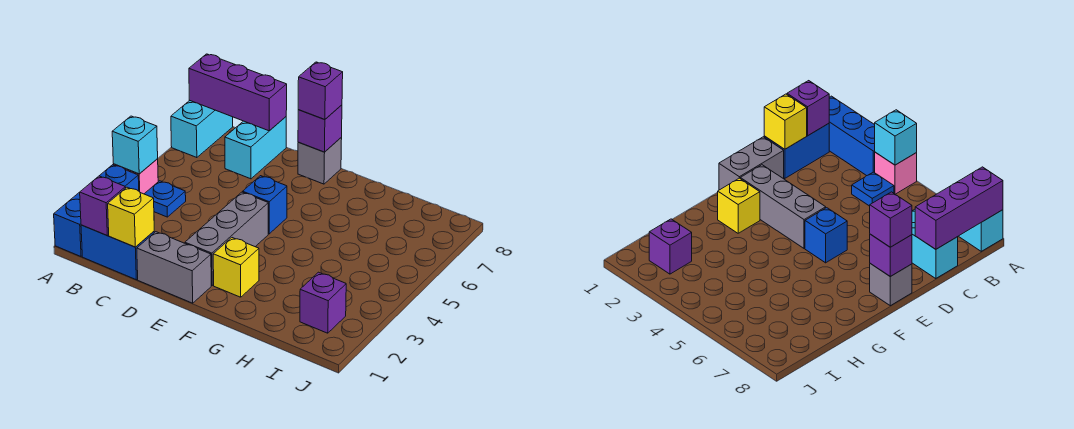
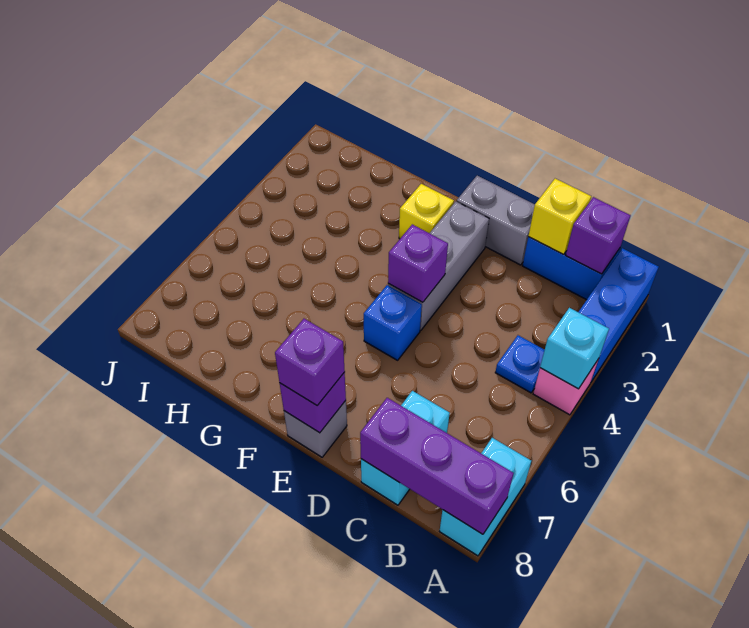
purple 1x1 brick [300,272,346,333] -> purple 1x1 brick moved to [388,224,448,302]

